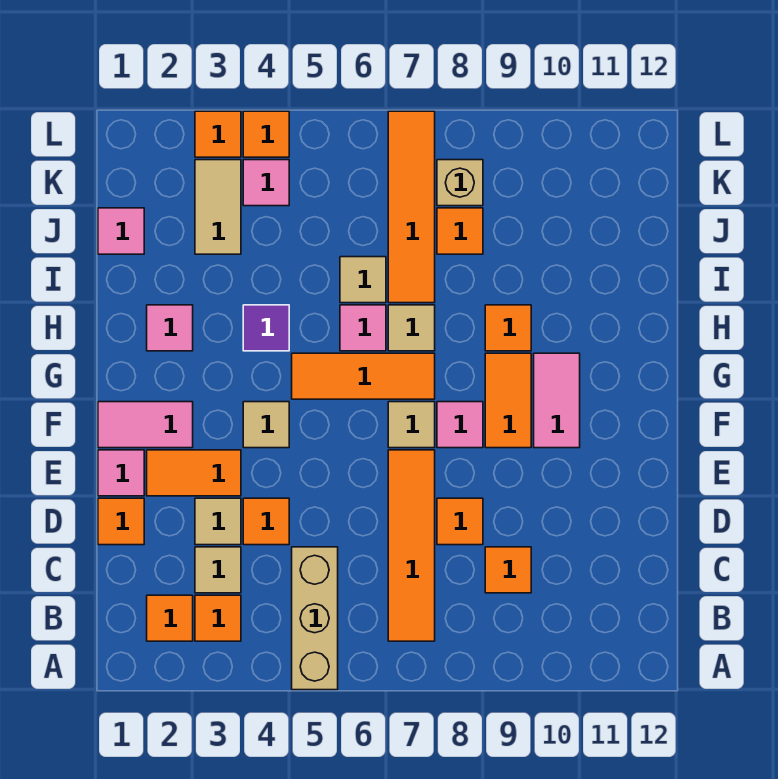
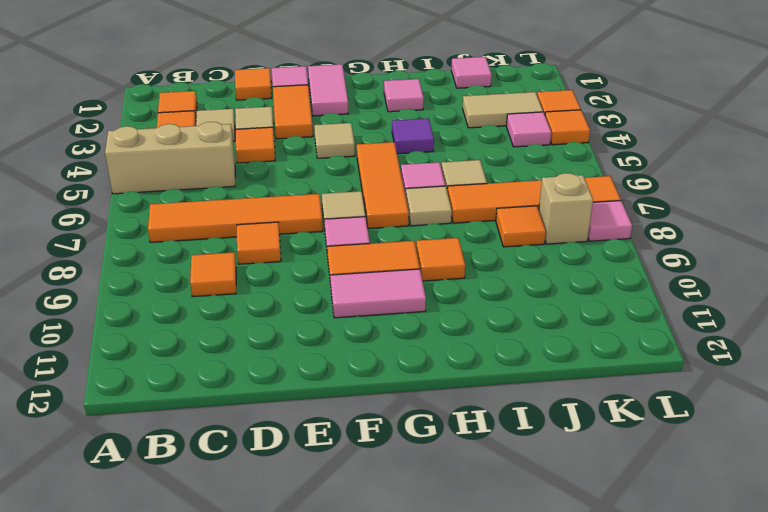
none -> pink 1x1 tile [588,201,632,241]

